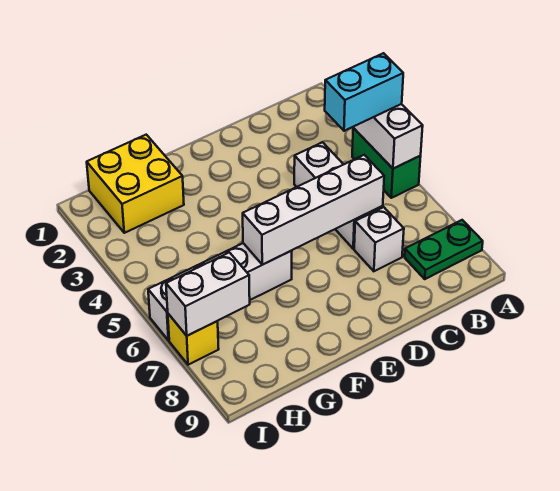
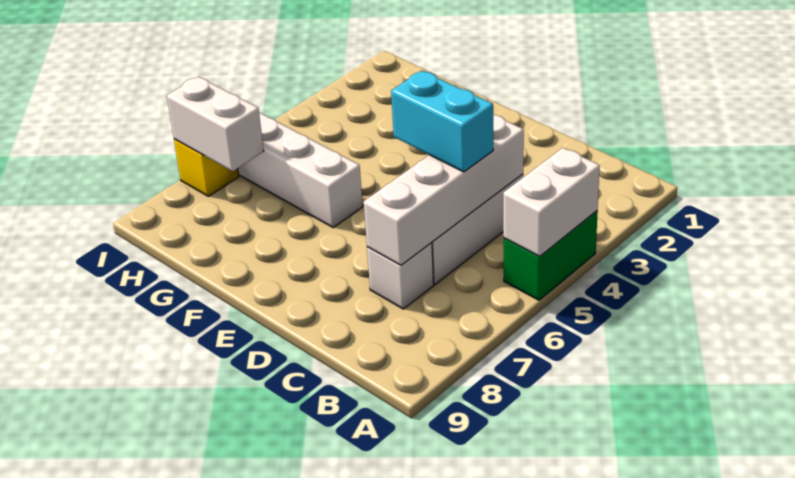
cyan 1x2 brick [325,53,403,131] -> cyan 1x2 brick moved to [391,70,493,172]
green 1x2 plate [405,220,483,279] -> none
white 1x4 brick [243,155,384,265] -> white 1x4 brick turned to [364,115,524,265]
yellow 2x2 brick [87,135,184,233] -> none

